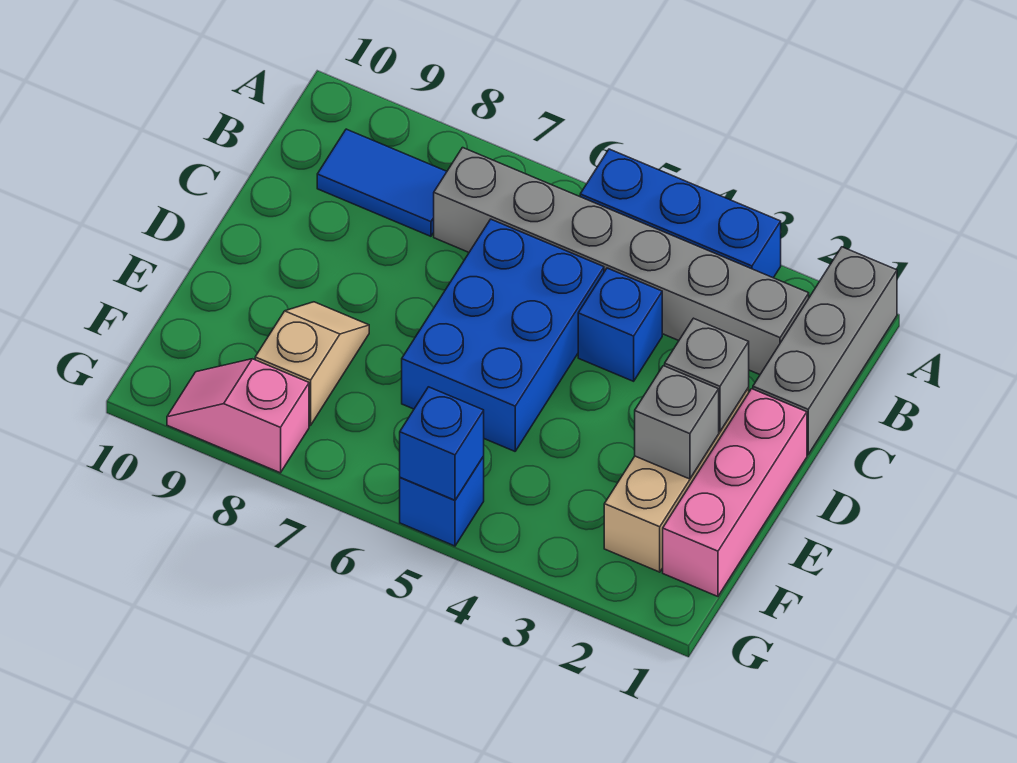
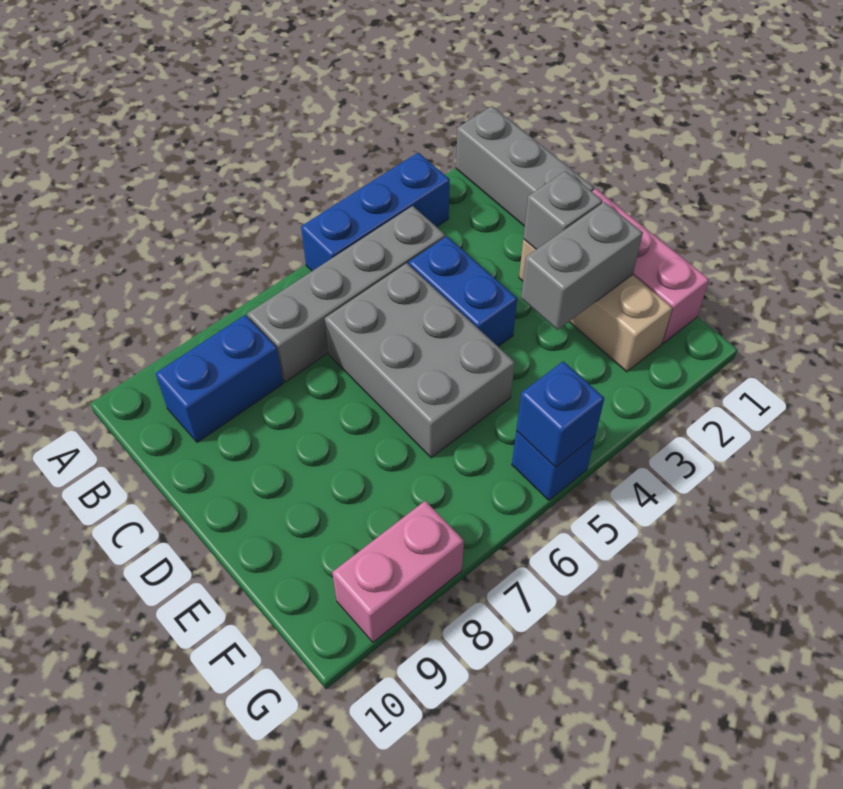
grey 1x6 brick [434,148,809,375] -> grey 1x4 brick [247,206,445,382]
blue 1x2 tile [317,129,447,236] -> blue 1x2 brick [155,315,283,442]
blue 1x1 brick [578,268,662,381] -> blue 1x2 brick [409,236,517,347]
blue 2x3 brick [402,219,604,451] -> grey 2x3 brick [325,263,515,458]
grey 1x1 brick [635,366,719,479] -> grey 1x2 brick [521,202,643,330]
tan 1x2 slope [255,302,369,426] -> none
pink 1x2 slope [167,359,309,473] -> pink 1x2 brick [332,501,464,642]

